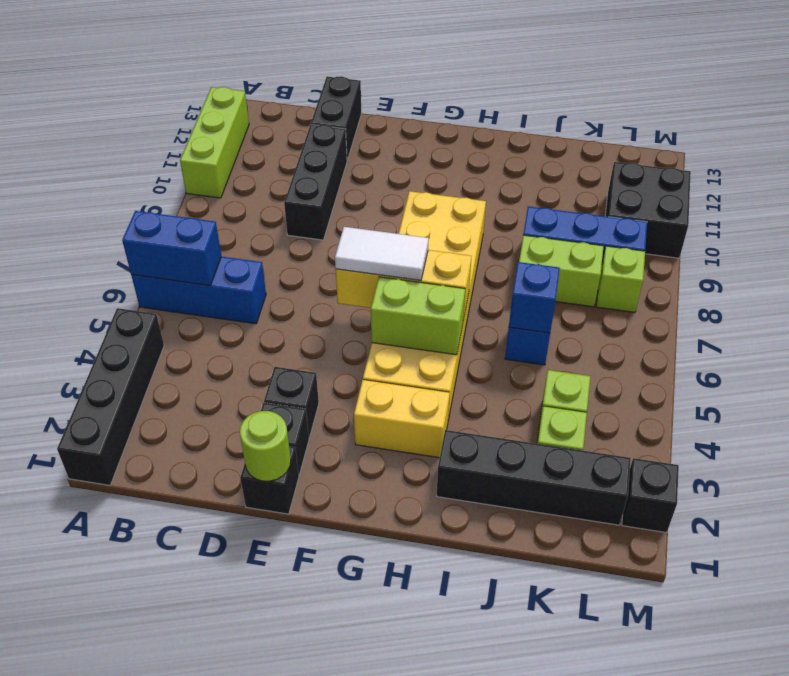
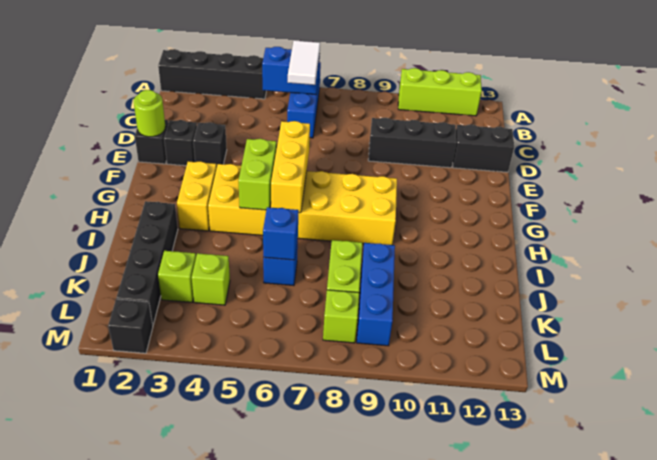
blue 1x2 brick [122,211,222,286] -> blue 1x2 brick turned to [262,47,320,95]
white 1x2 tile [335,227,429,280] -> white 1x2 tile moved to [288,40,320,85]
black 2x2 brick [605,162,691,258] -> none

